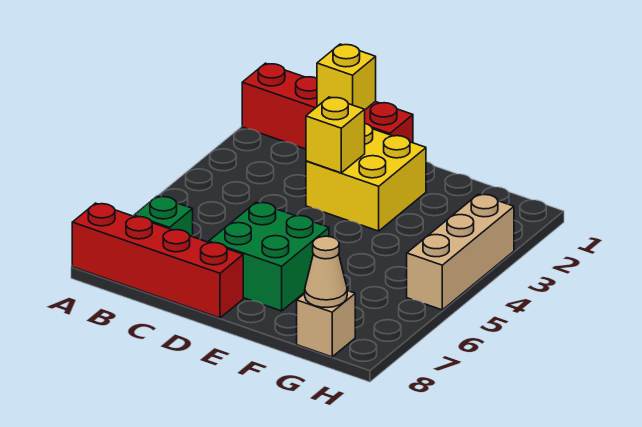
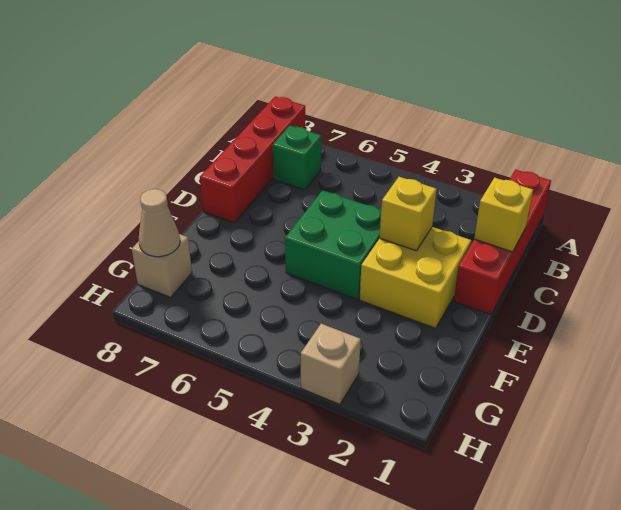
green 2x2 brick [209,202,329,311] -> green 2x2 brick moved to [285,190,381,299]
tan 1x3 brick [407,194,514,310] -> tan 1x1 brick [301,324,361,404]

